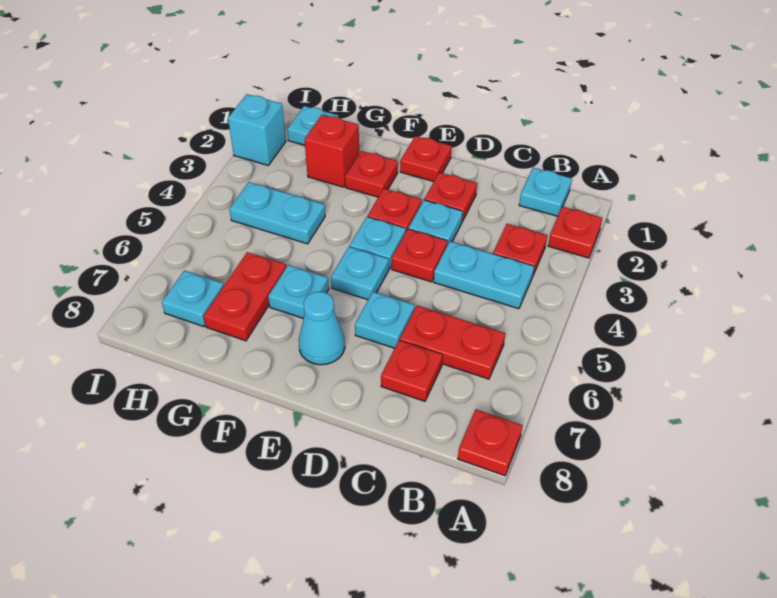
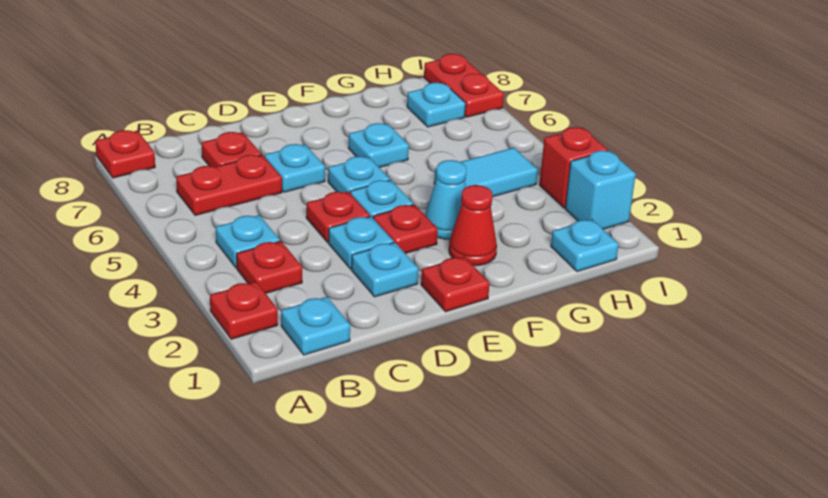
cyan 1x2 plate [434,241,534,309] -> cyan 1x1 plate [216,215,280,268]
red 1x1 plate [424,173,477,221] -> cyan 1x1 plate [352,243,419,297]
cyan 1x1 cone [299,292,345,365] -> cyan 1x1 cone moved to [425,160,466,239]
red 1x1 plate [345,151,398,197] -> red 1x1 cone [449,185,497,266]
red 1x1 brick [304,115,359,187] -> red 1x1 brick moved to [539,127,608,208]
cyan 1x2 plate [229,182,325,244] -> cyan 1x2 tile [434,148,538,197]
red 1x2 plate [204,252,286,341] -> red 1x2 plate moved to [424,54,504,117]

